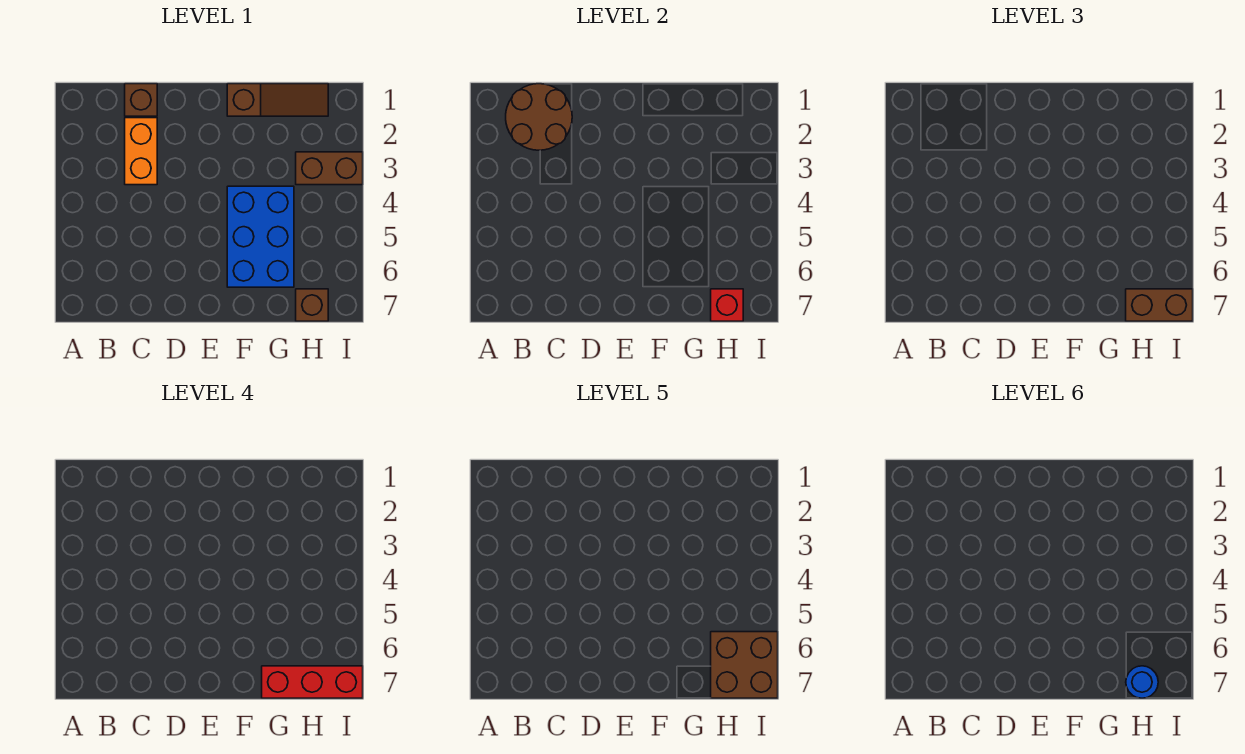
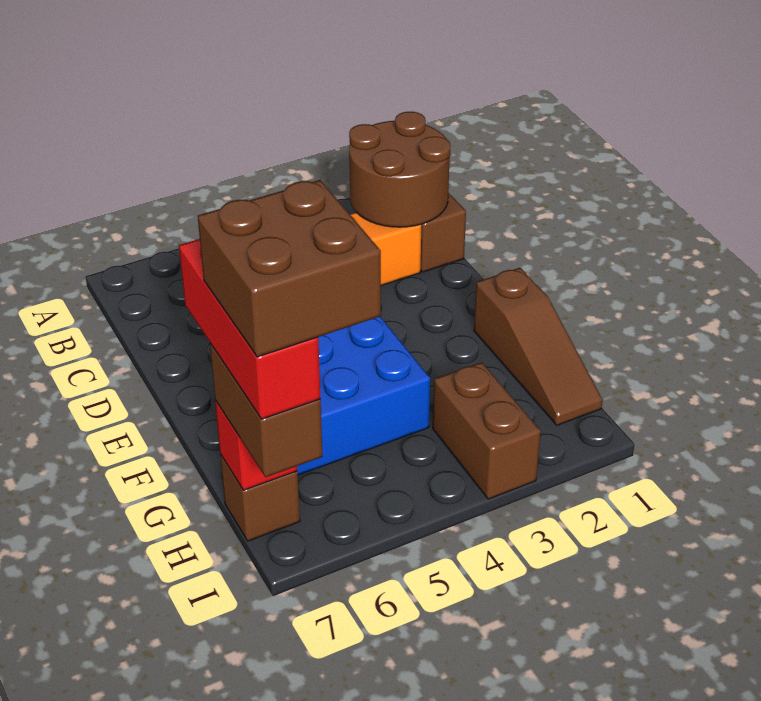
blue 1x1 round brick [1126,666,1158,698] -> none

